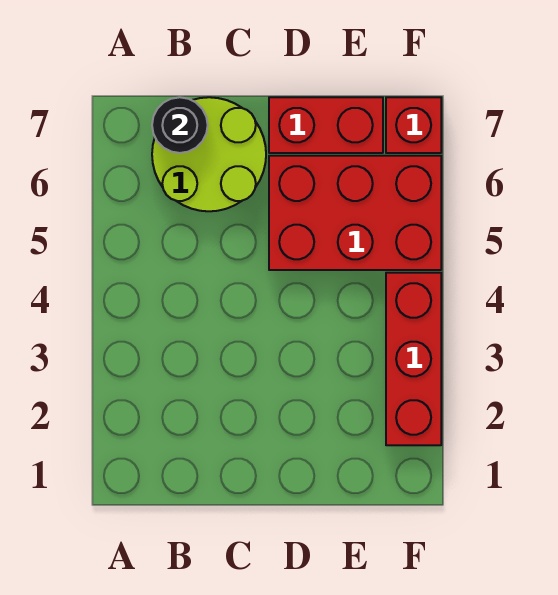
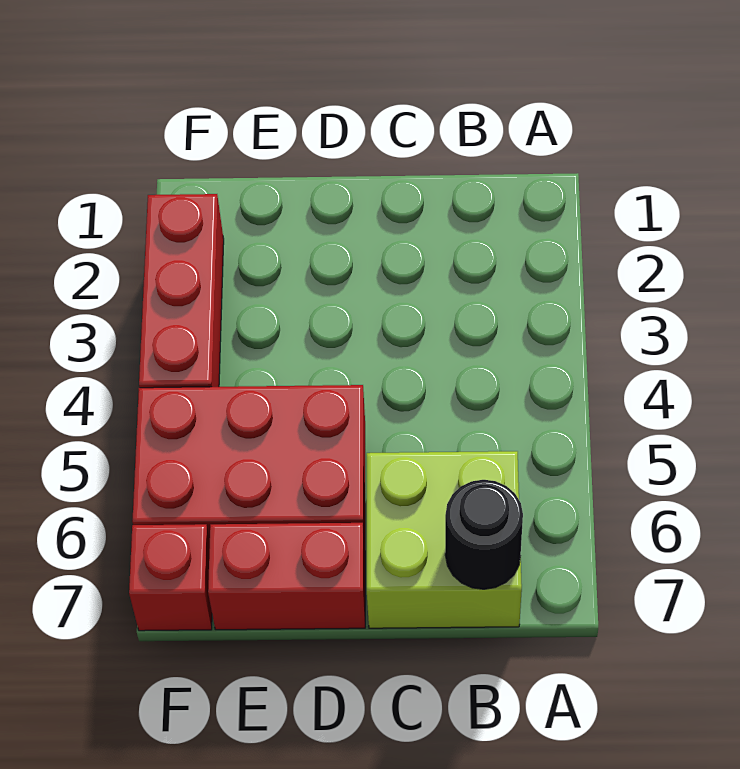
lime 2x2 round brick [152,97,266,211] -> lime 2x2 brick [367,451,522,628]

